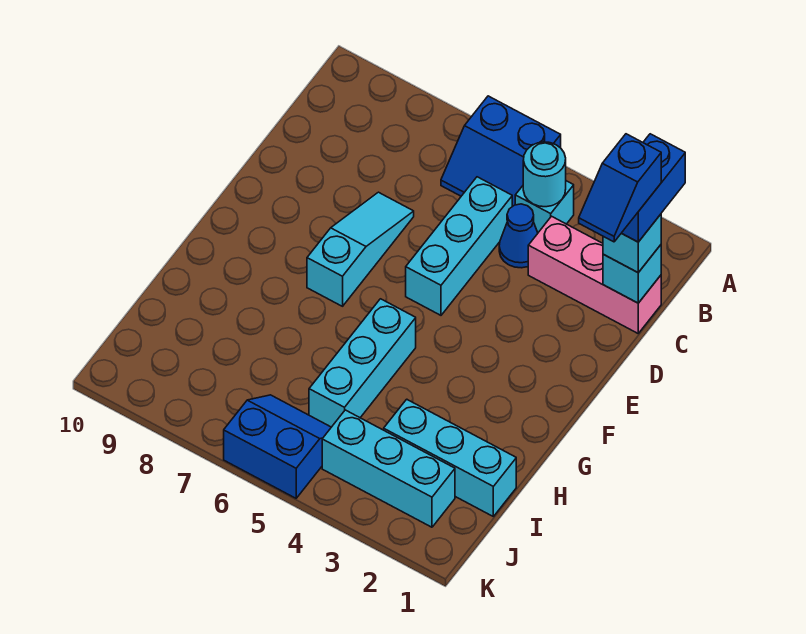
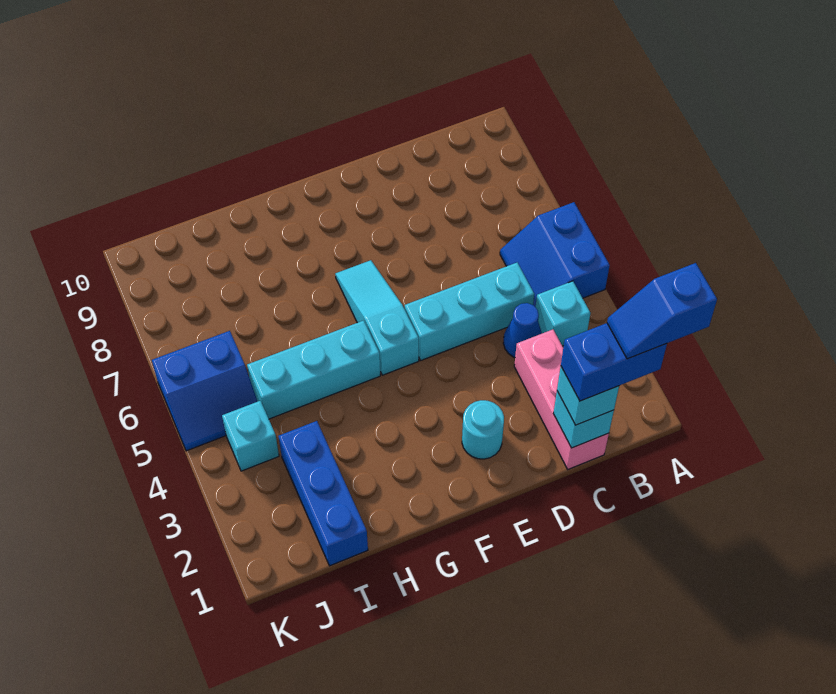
cyan 1x1 round brick [523,142,566,207] -> cyan 1x1 round brick moved to [462,400,504,459]
blue 1x2 slope [579,134,661,242] -> blue 1x2 slope moved to [607,263,717,359]
cyan 1x3 slope [307,192,414,306] -> cyan 1x3 slope turned to [335,260,419,375]
cyan 1x3 brick [384,399,516,516] -> blue 1x3 brick [279,421,368,566]
cyan 1x3 brick [322,410,455,527] -> cyan 1x1 brick [222,401,279,471]
blue 2x2 slope [224,395,331,498] -> blue 2x2 slope turned to [152,331,258,451]

